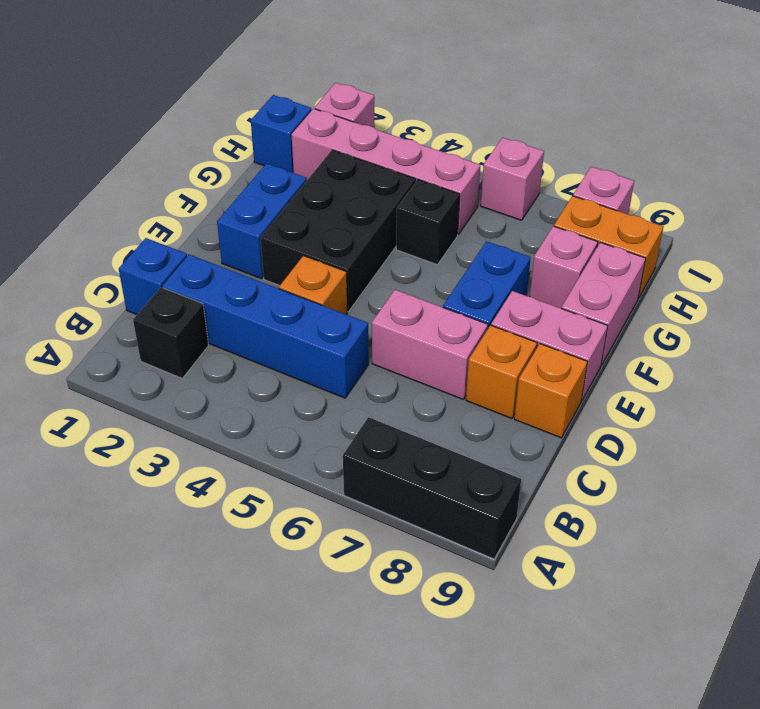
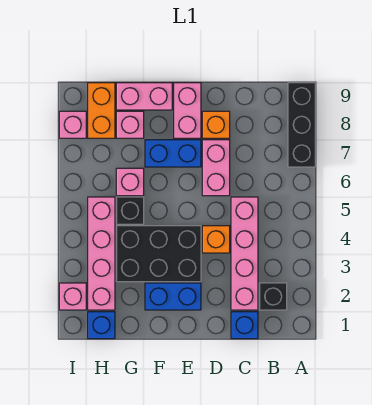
blue 1x4 brick [162,255,369,398] -> pink 1x4 brick [231,197,258,310]
orange 1x1 brick [514,344,588,438] -> none
pink 1x1 brick [481,138,544,220] -> pink 1x1 brick moved to [116,168,144,196]

